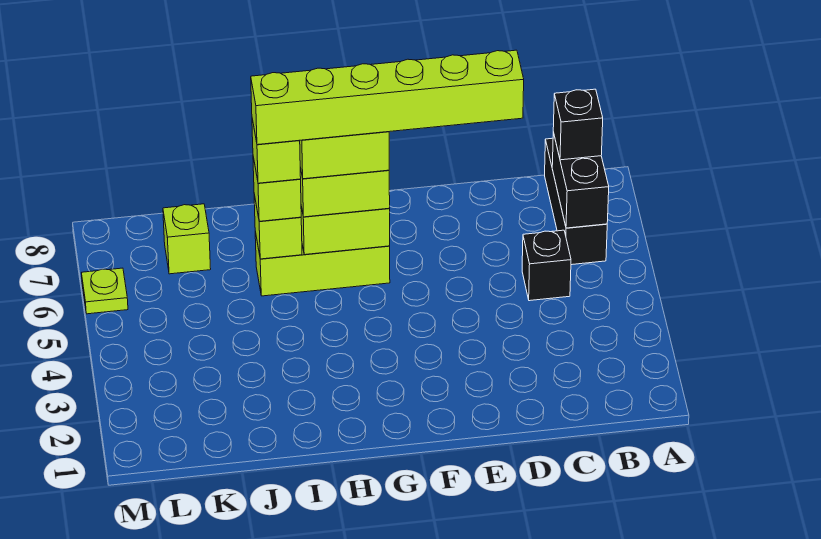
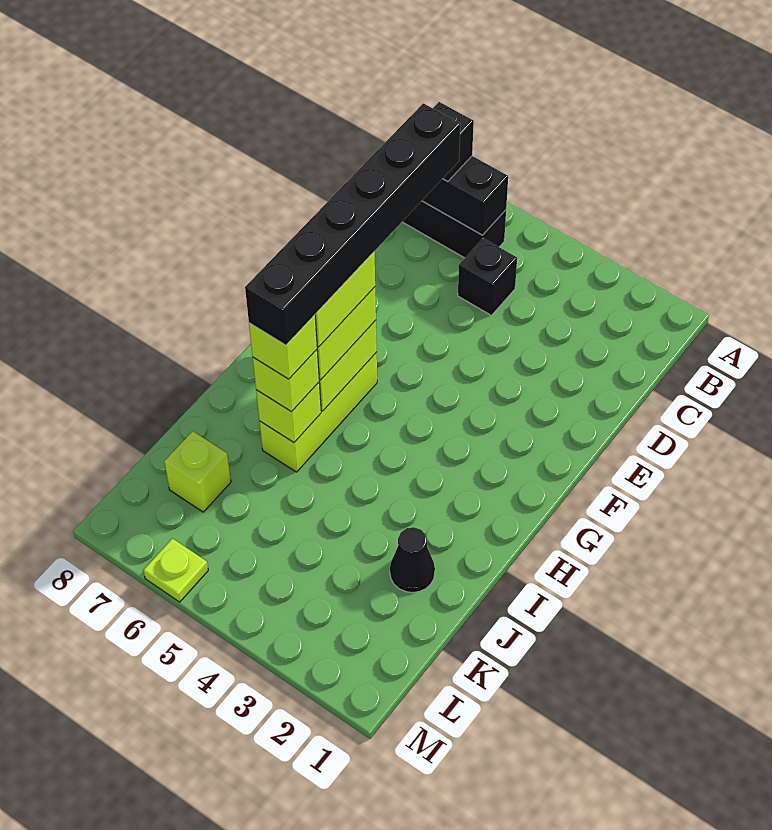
lime 1x6 brick [251,50,524,145] -> black 1x6 brick [245,103,460,345]
none -> black 1x1 cone [390,527,435,593]

